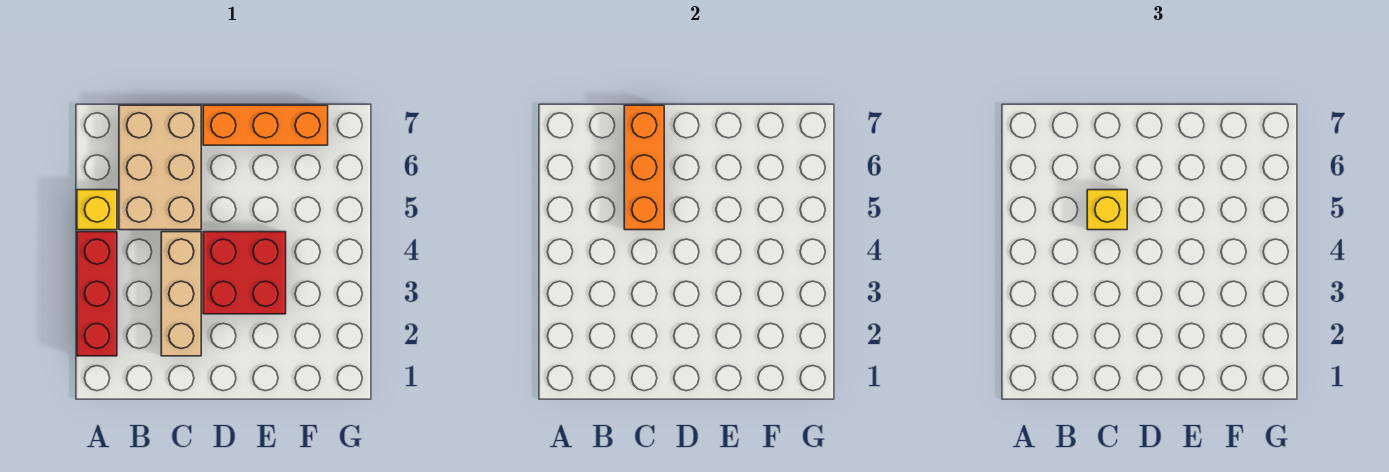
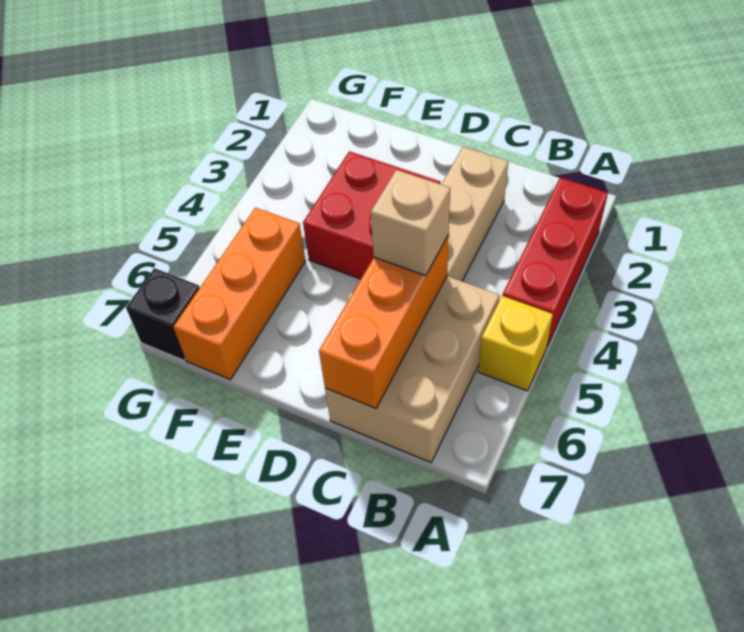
yellow 1x1 brick [1087,190,1127,230] -> tan 1x1 brick [371,170,450,276]
orange 1x3 brick [203,105,328,145] -> orange 1x3 brick turned to [173,208,306,380]
none -> black 1x1 brick [126,268,199,360]

